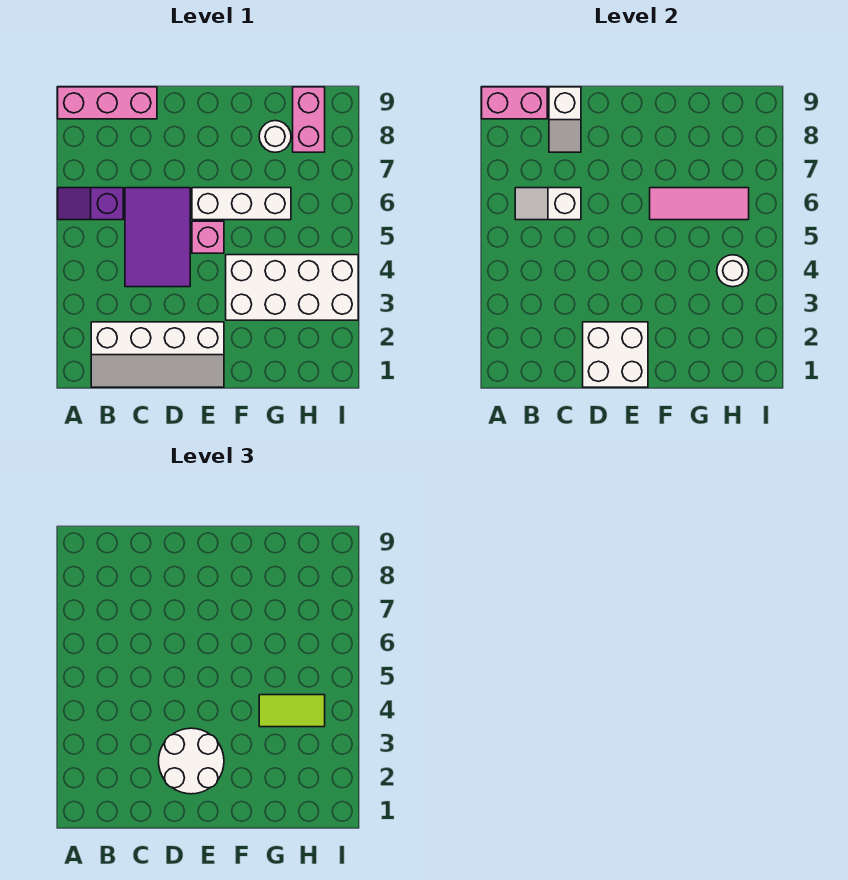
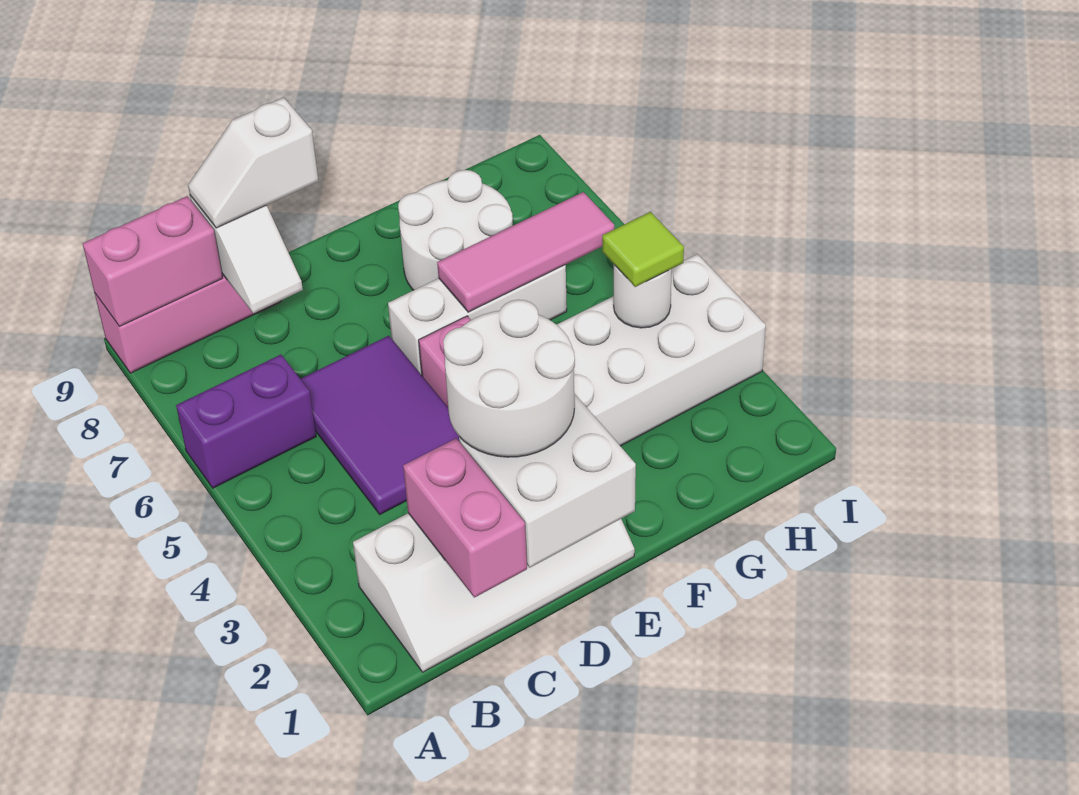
purple 1x2 slope [58,188,123,220] -> purple 1x2 brick [176,355,316,488]
white 1x2 slope [515,188,581,220] -> white 1x2 slope moved to [188,97,318,228]
lime 1x2 tile [259,695,325,727] -> lime 1x1 tile [602,212,684,287]
white 1x1 round brick [259,121,291,152] -> white 2x2 round brick [398,170,513,290]
pink 1x2 brick [293,87,325,152] -> pink 1x2 brick moved to [403,439,527,597]

